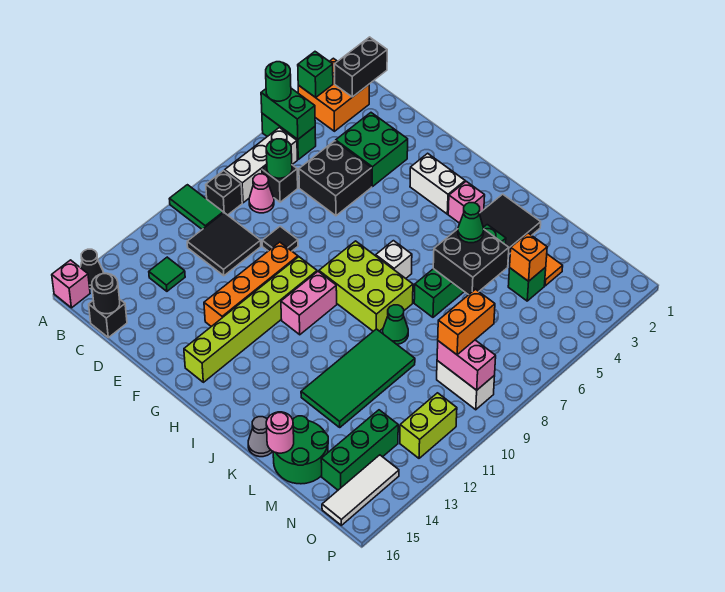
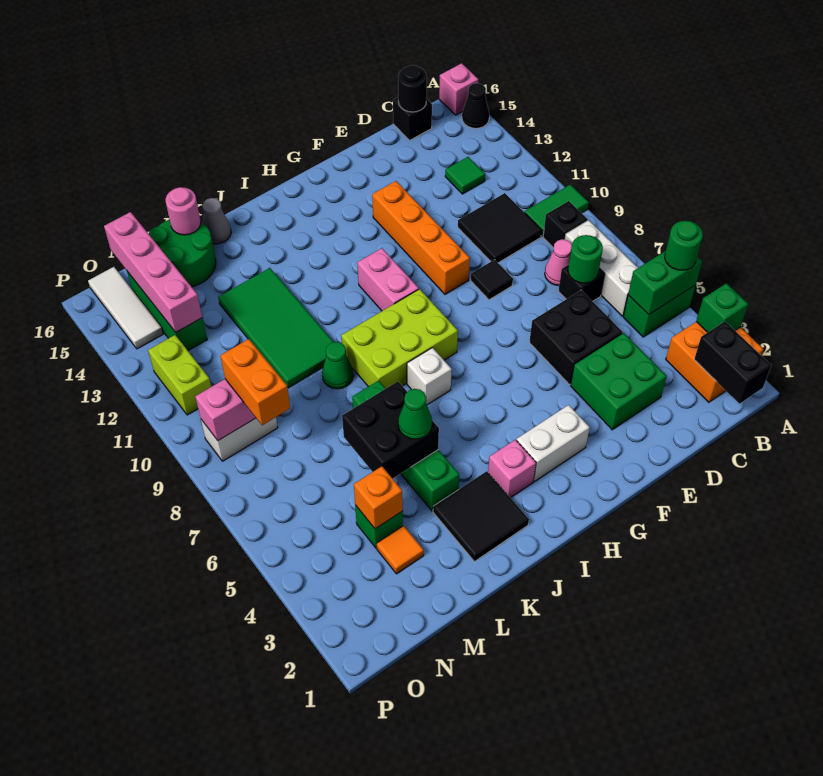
lime 1x6 brick [184,257,317,382] -> none
none -> pink 1x4 brick [104,212,202,332]

